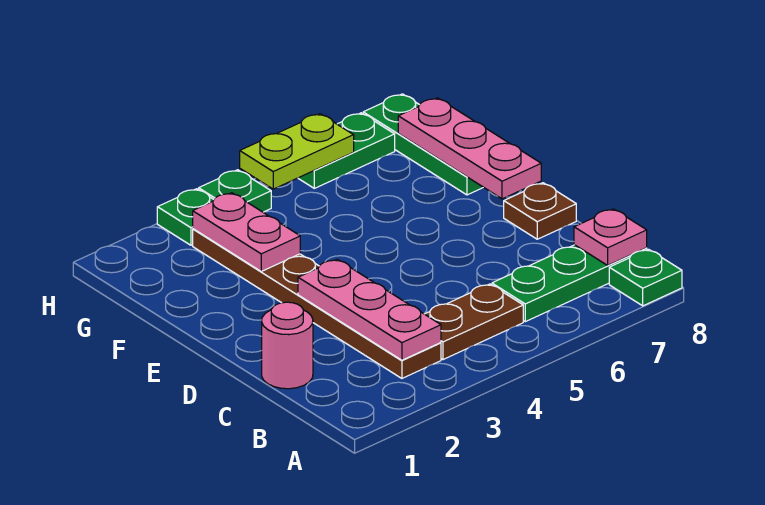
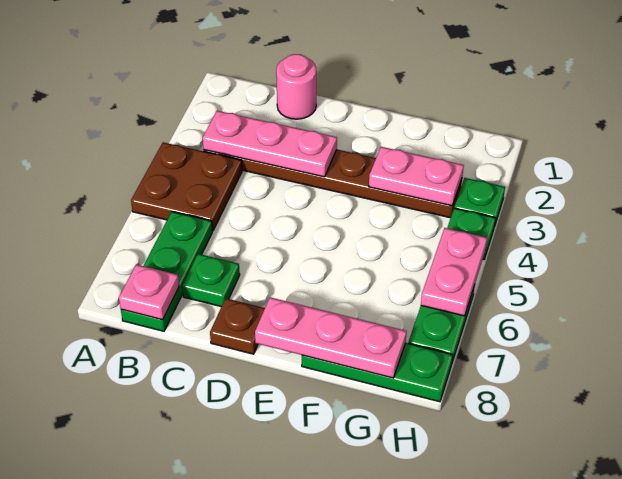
green 1x1 plate [609,249,682,306] -> green 1x1 plate moved to [182,254,240,307]
brown 1x2 plate [425,284,523,360] -> brown 2x2 plate [131,142,242,231]
lime 1x2 plate [240,114,354,189] -> pink 1x2 plate [421,228,487,316]

